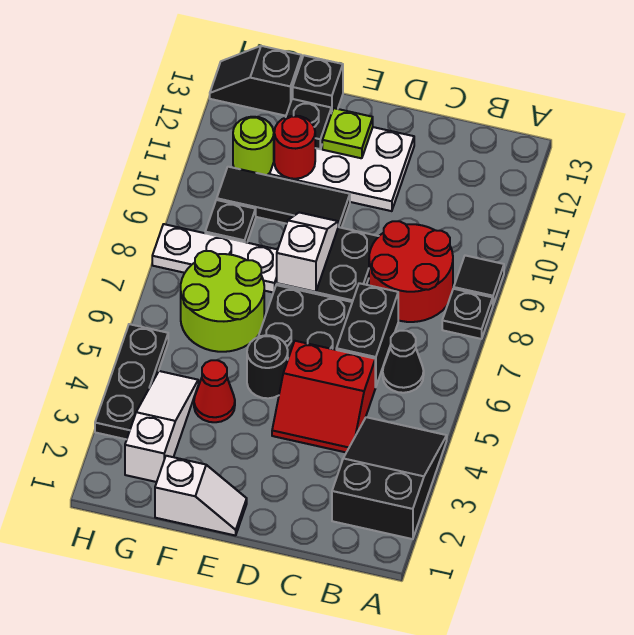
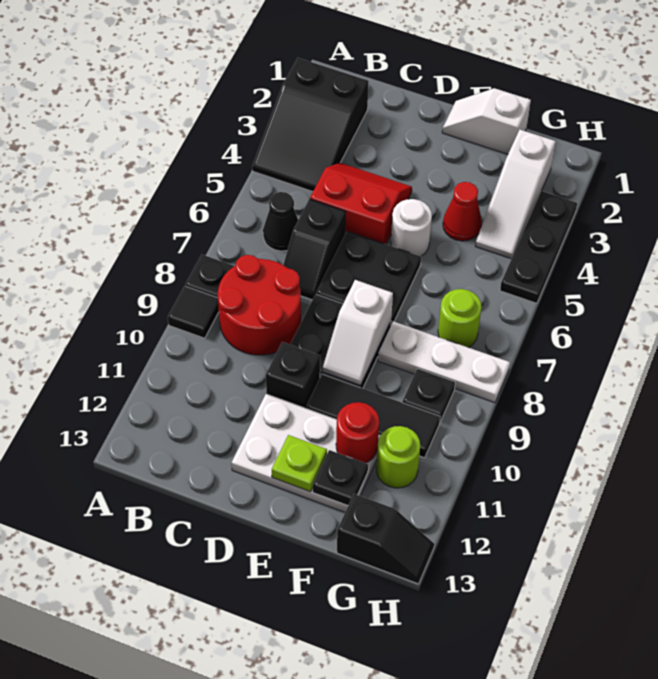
black 1x2 brick [336,283,398,387] -> black 1x2 slope [283,199,346,300]
black 1x1 round brick [247,335,288,398] -> white 1x1 round brick [391,199,432,256]
lime 2x2 round brick [181,251,264,352] -> lime 1x1 round brick [438,289,482,348]
black 1x1 brick [293,55,343,113] -> black 1x1 brick moved to [266,342,320,408]

